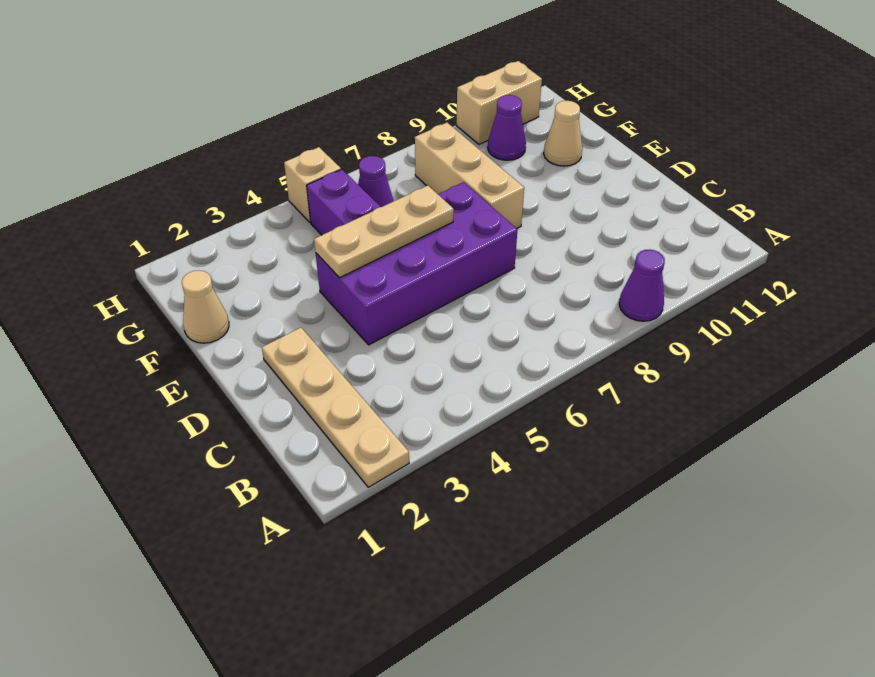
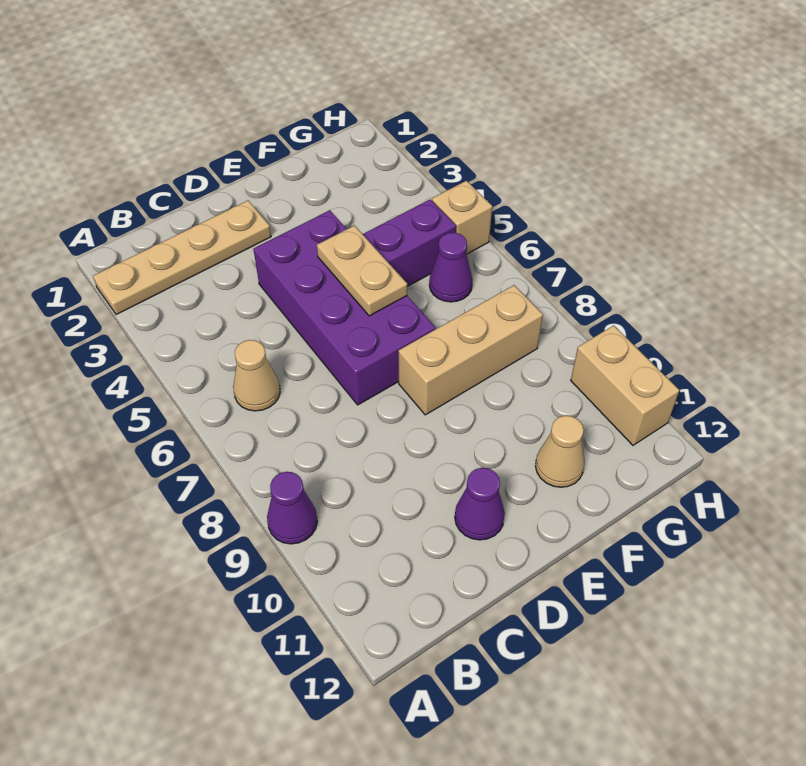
tan 1x3 plate [314,185,454,278] -> tan 1x2 plate [317,226,407,316]
tan 1x1 cone [182,270,229,343] -> tan 1x1 cone moved to [233,340,280,411]
purple 1x1 cone [488,95,526,160] -> purple 1x1 cone moved to [455,468,505,540]

